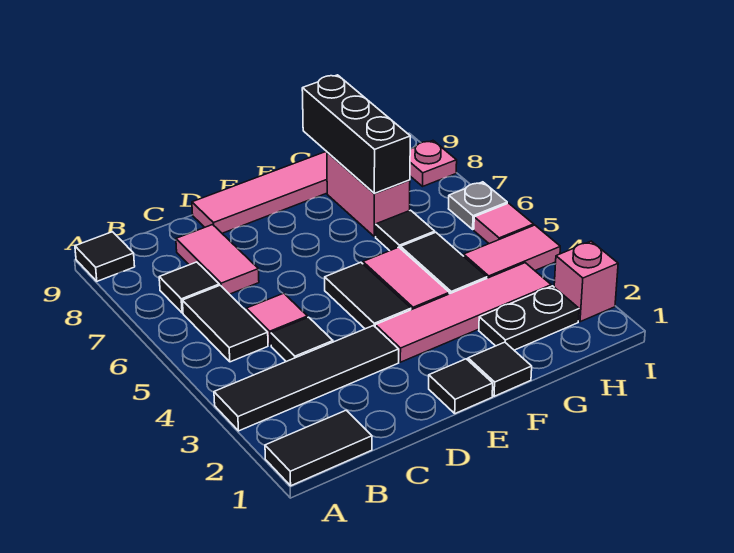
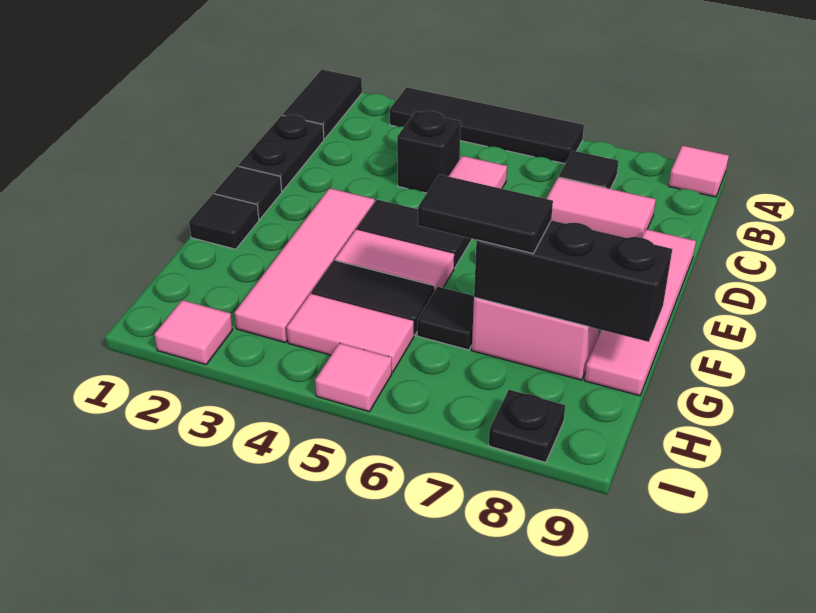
black 1x4 tile [214,326,399,431] -> black 1x4 tile turned to [389,87,584,164]
black 1x1 tile [75,232,135,281] -> pink 1x1 tile [669,145,729,197]
black 1x2 tile [182,285,268,362] -> black 1x2 tile moved to [418,175,553,253]
black 1x1 tile [271,317,333,362] -> black 1x1 brick [397,111,461,193]
black 1x2 plate [479,286,579,350] -> black 1x2 plate moved to [238,115,324,191]
pink 1x2 tile [464,225,560,278] -> pink 1x2 tile turned to [287,293,414,372]
pink 1x1 brick [554,241,618,322] -> pink 1x1 tile [154,300,233,365]
grey 1x1 plate [449,182,507,229] -> none
pink 1x1 plate [410,141,457,187] -> black 1x1 plate [488,390,565,462]

